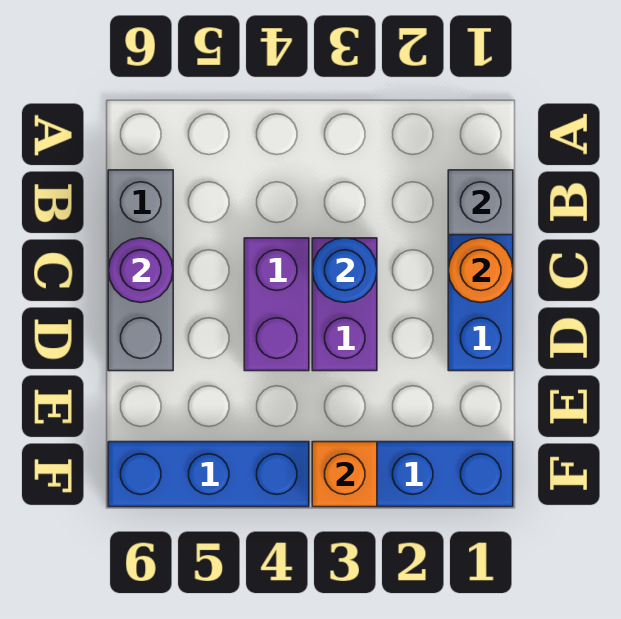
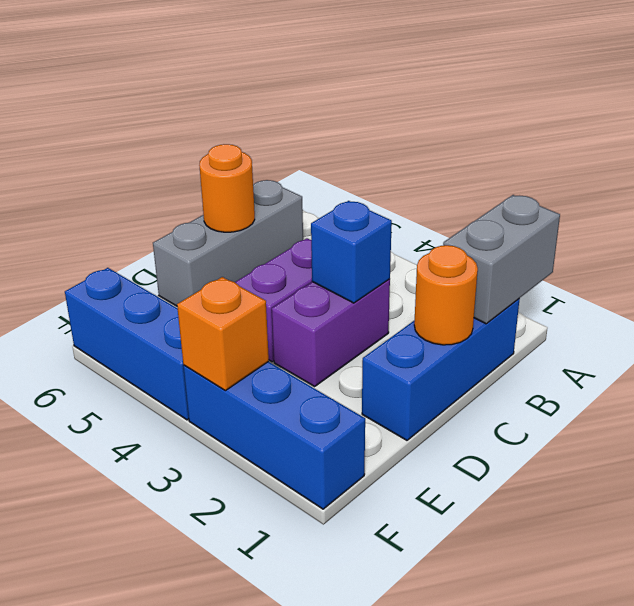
grey 1x1 brick [448,170,513,235] -> grey 1x2 brick [443,195,560,324]
blue 1x1 round brick [312,238,377,303] -> blue 1x1 brick [311,201,392,303]
purple 1x1 round brick [108,238,173,303] -> orange 1x1 round brick [199,144,255,232]

